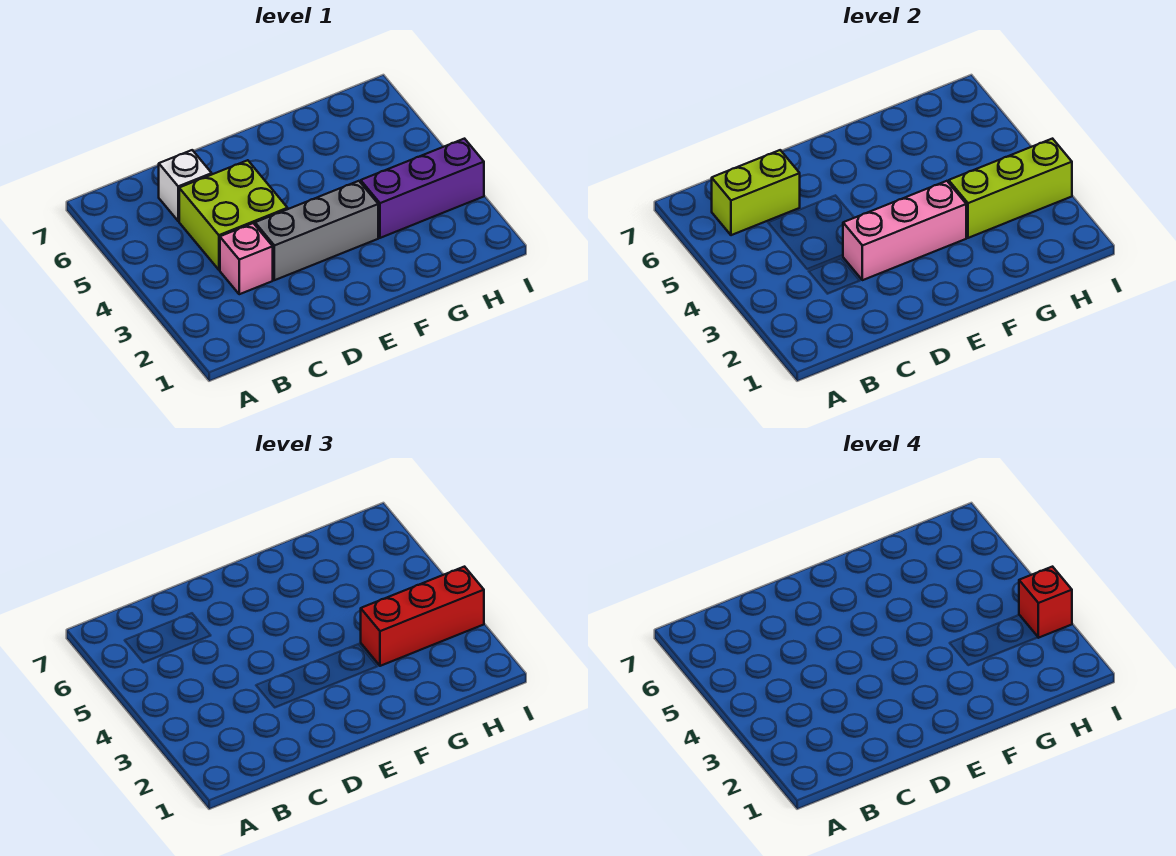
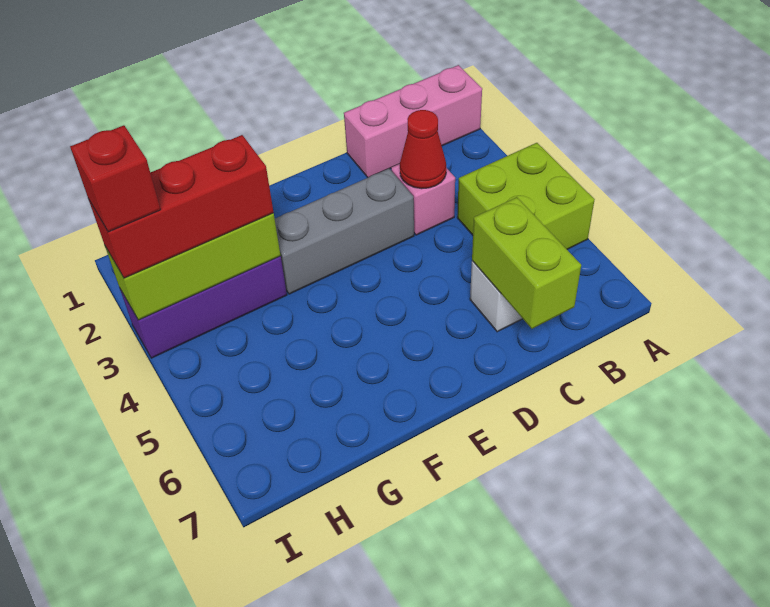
lime 1x2 brick [712,150,800,235] -> lime 1x2 brick turned to [472,197,581,329]
none -> red 1x1 cone [400,110,446,189]
lime 2x2 brick [179,160,288,270] -> lime 2x2 brick moved to [457,143,595,249]
pink 1x3 brick [843,181,966,280] -> pink 1x3 brick moved to [344,65,482,177]

